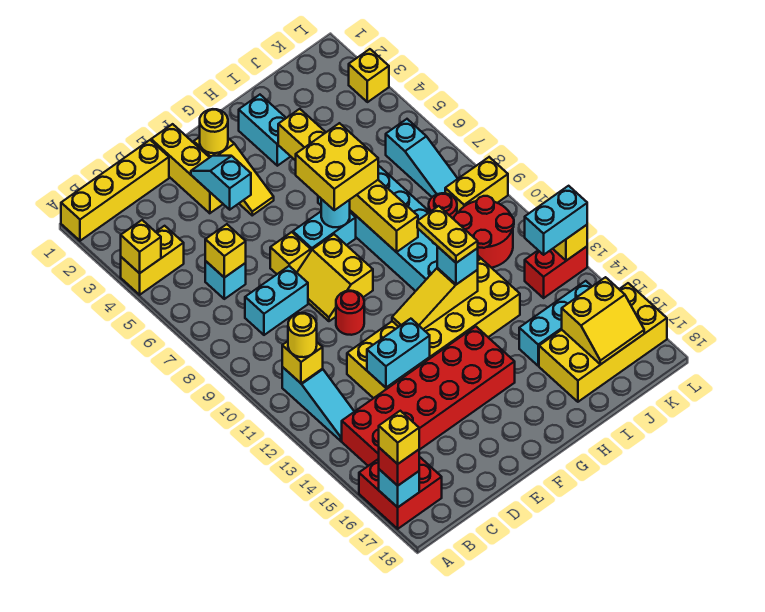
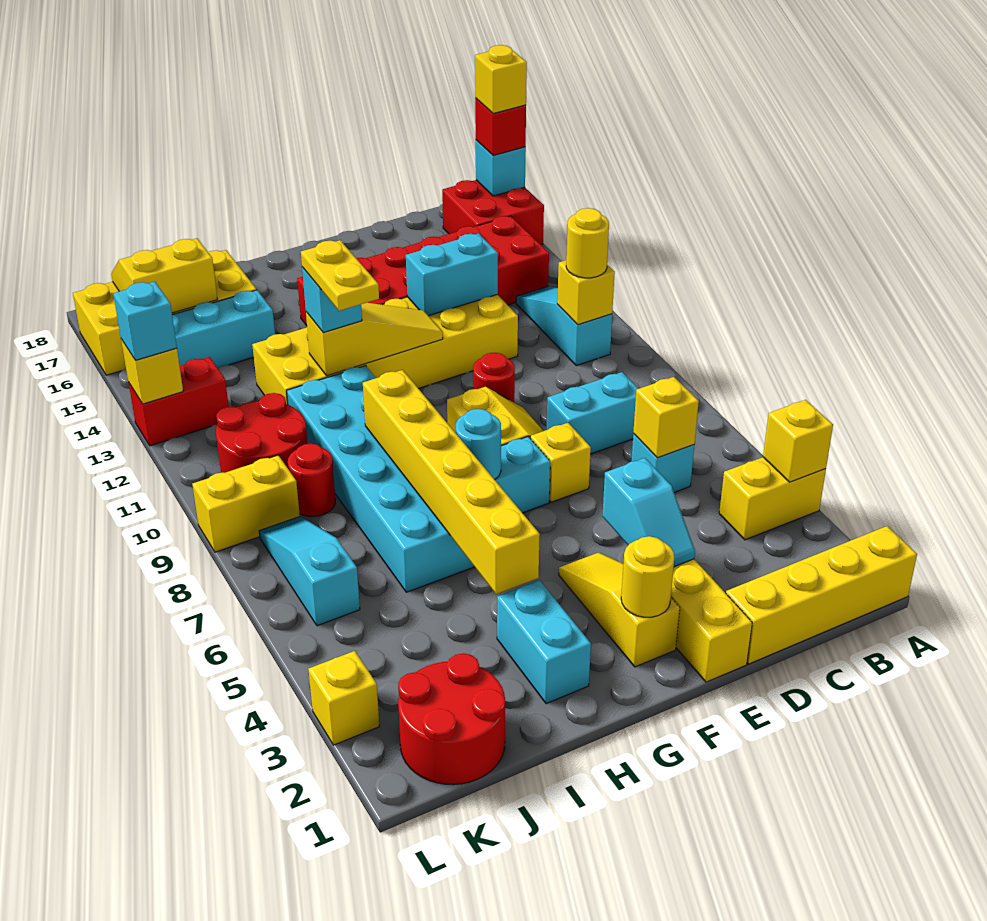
yellow 2x2 brick [296,123,378,210] -> none
none -> red 2x2 round brick [398,653,505,785]
cyan 1x2 brick [525,186,587,255] -> cyan 1x1 brick [113,282,177,360]

